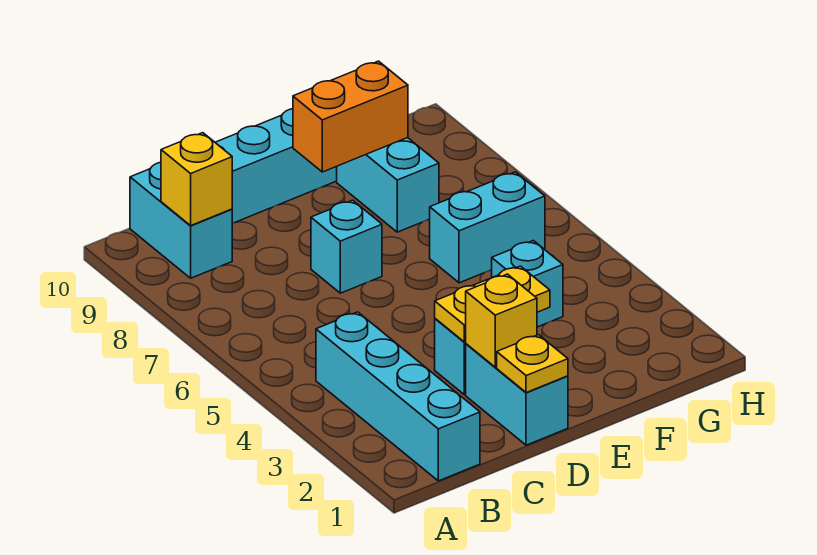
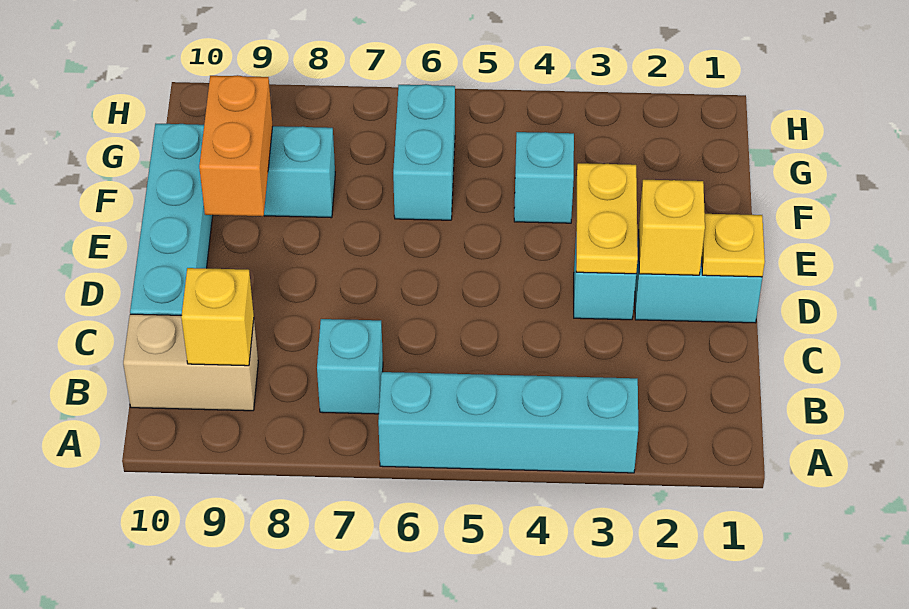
cyan 1x4 brick [316,312,480,481] -> cyan 1x4 brick moved to [378,372,638,473]
cyan 1x2 brick [130,162,232,278] -> tan 1x2 brick [123,314,258,411]
cyan 1x1 brick [311,200,382,293] -> cyan 1x1 brick moved to [317,319,383,414]

